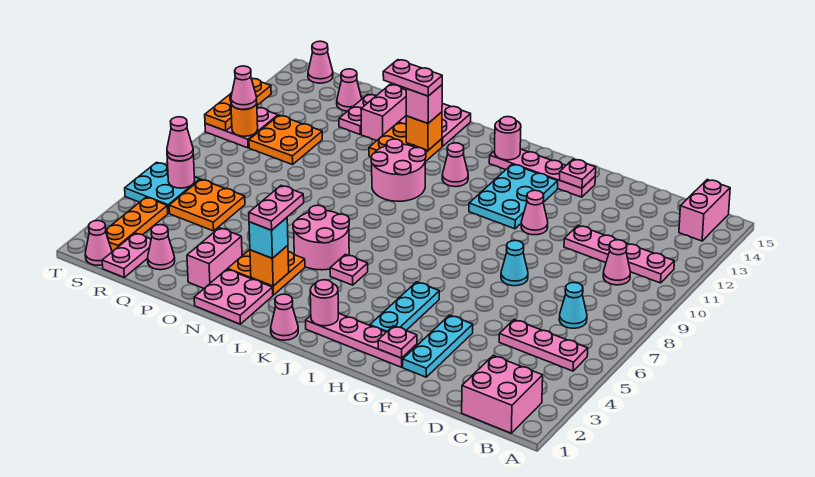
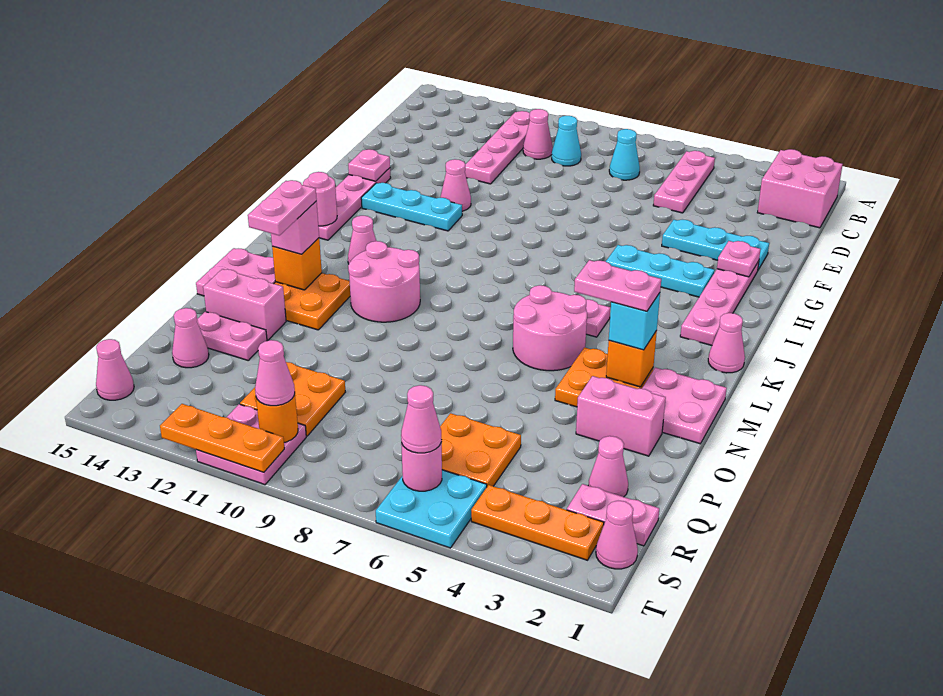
pink 1x2 brick [679,180,730,241] -> none
cyan 1x1 cone [501,241,528,286] -> cyan 1x1 cone moved to [552,116,581,166]
cyan 2x3 plate [469,164,558,229] -> cyan 1x3 plate [361,183,462,231]
pink 1x1 round brick [310,280,338,326] -> none

